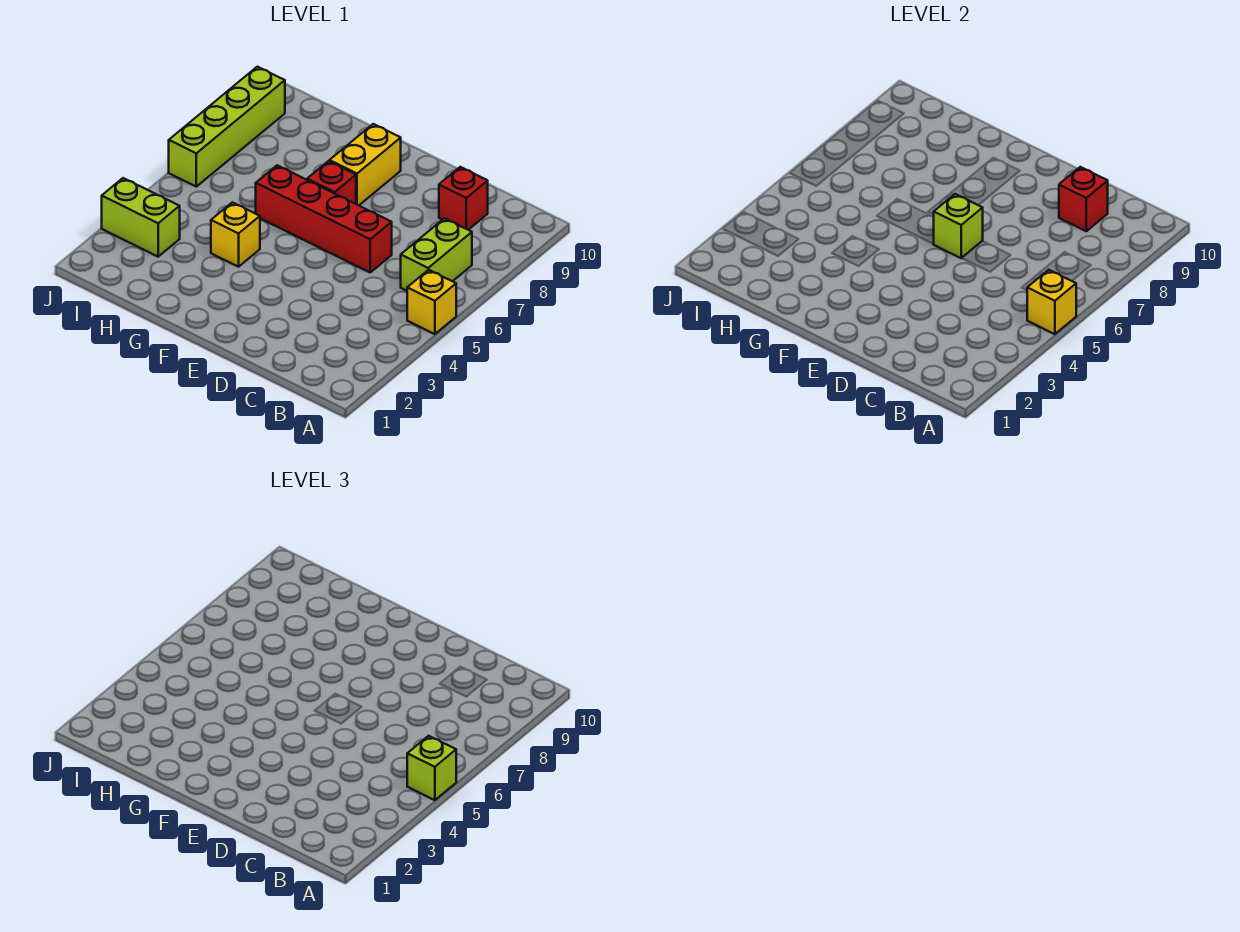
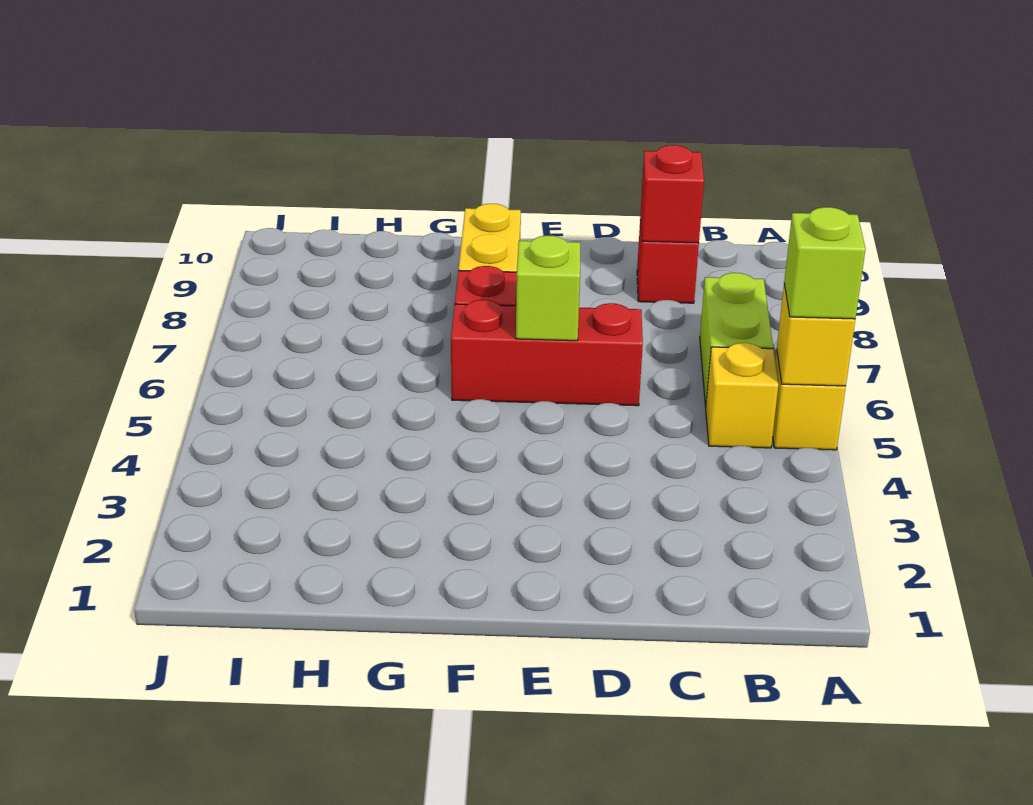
red 1x4 brick [256,165,392,272] -> red 1x3 brick [451,300,643,406]
yellow 1x1 brick [211,202,260,267] -> yellow 1x1 brick moved to [706,343,778,448]
lime 1x2 brick [102,178,180,257] -> none
lime 1x4 brick [169,67,285,187] -> none

